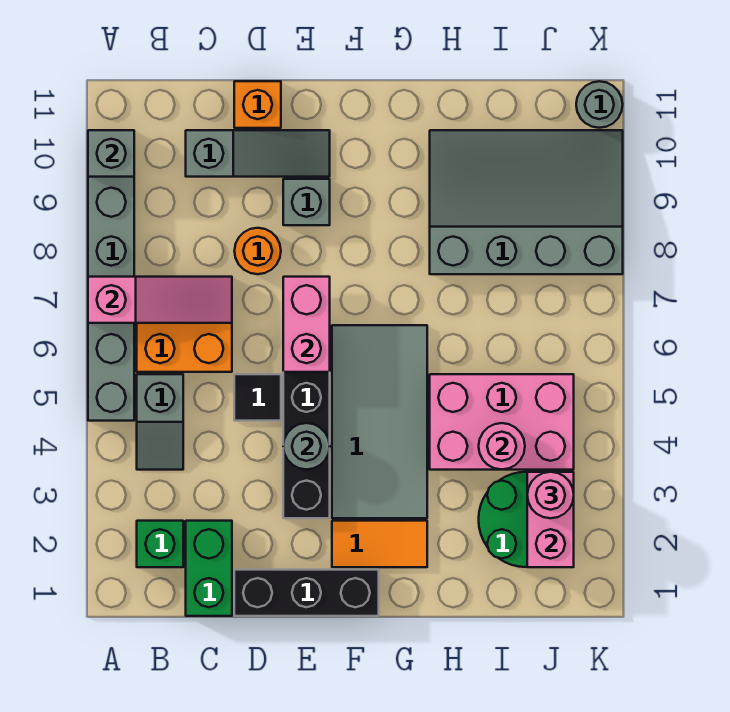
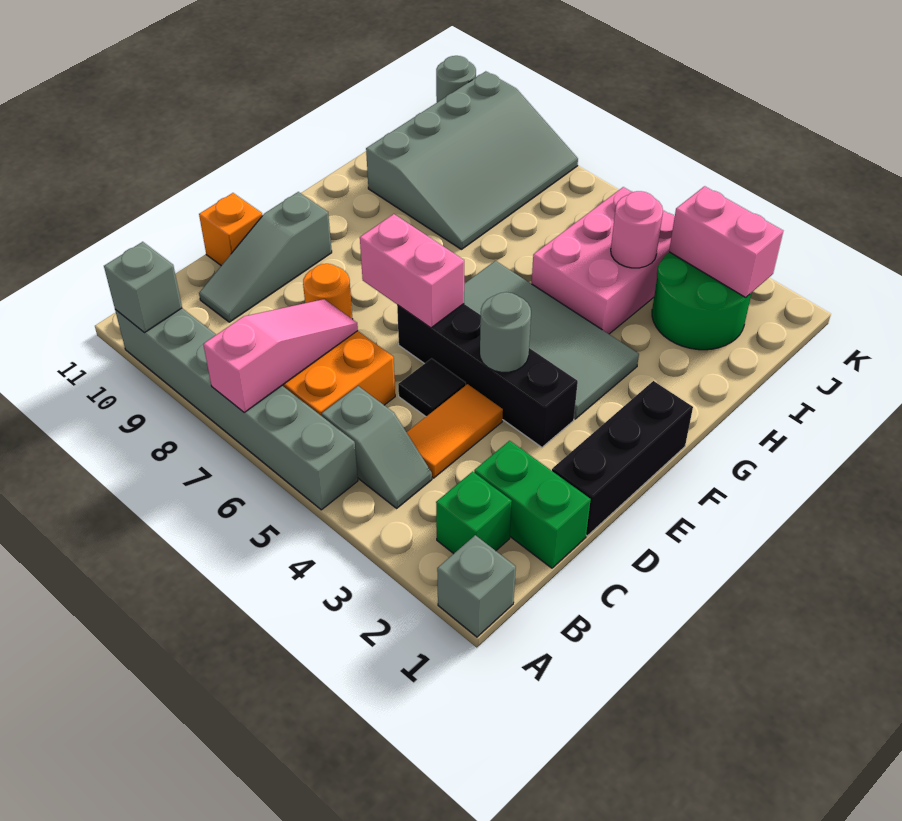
grey 1x3 slope [186,130,330,177] -> grey 1x3 slope turned to [199,192,332,322]
grey 1x1 brick [283,179,330,225] -> grey 1x1 brick moved to [437,535,516,637]
orange 1x2 tile [332,521,427,567] -> orange 1x2 tile moved to [407,384,503,478]
grey 3x4 slope [430,130,623,274] -> grey 3x4 slope turned to [366,71,578,249]
pink 1x1 round brick [527,472,574,518] -> none

